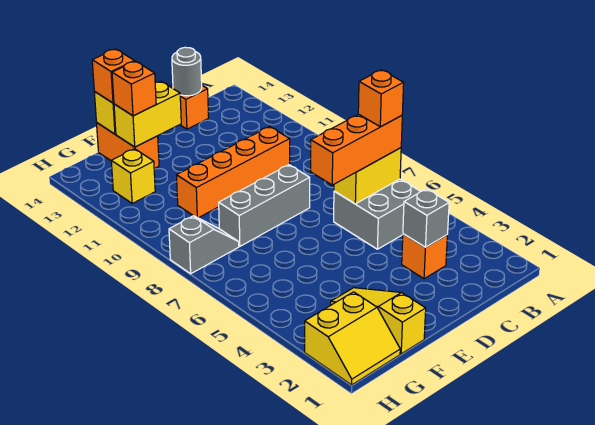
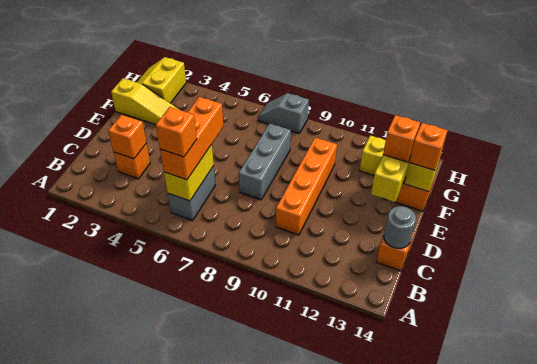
grey 2x2 brick [334,179,421,249] -> grey 1x2 brick [168,166,215,220]
grey 1x1 brick [403,189,449,247] -> orange 1x1 brick [108,115,146,159]
grey 1x2 slope [169,216,239,274] -> grey 1x2 slope turned to [258,93,309,133]

